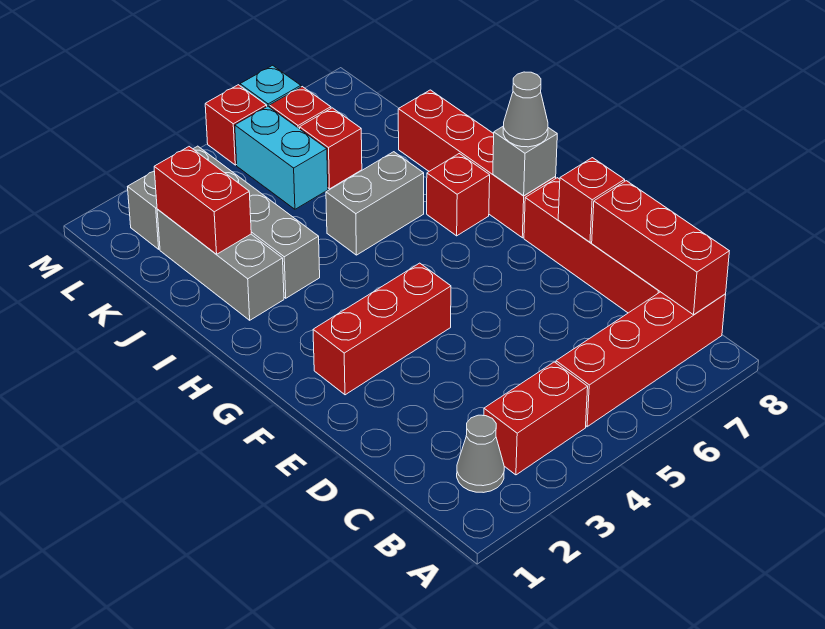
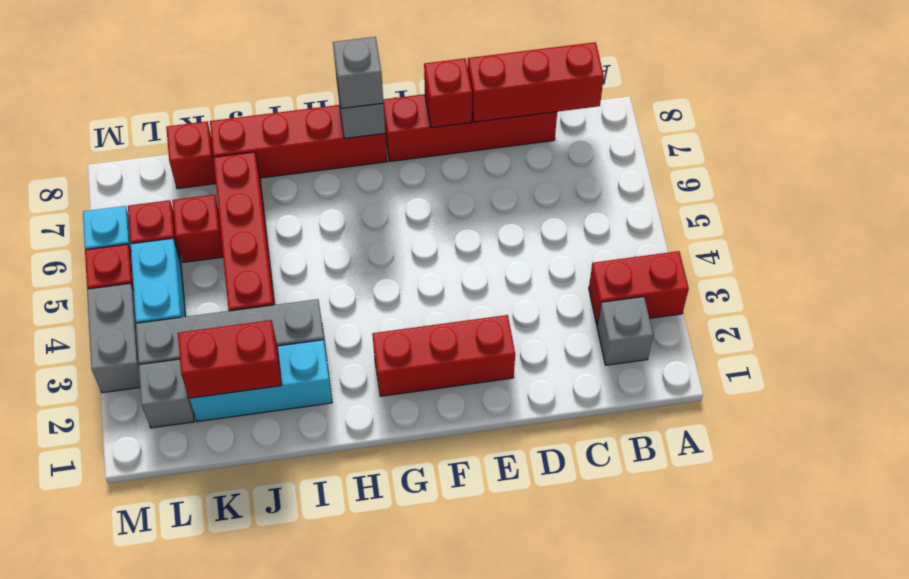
grey 1x1 cone [457,415,504,493] -> grey 1x1 brick [597,297,653,365]
red 1x2 brick [484,362,588,475] -> red 1x2 brick turned to [589,251,689,325]
red 1x4 brick [556,292,726,427] -> red 1x4 brick moved to [213,152,275,311]
red 1x3 brick [313,263,451,395] -> red 1x3 brick turned to [372,315,515,396]
grey 1x1 cone [503,72,548,147] -> grey 1x1 brick [333,37,383,109]
red 1x1 brick [427,154,490,236] -> red 1x1 brick moved to [166,121,216,189]
grey 1x3 brick [157,209,284,320] -> cyan 1x3 brick [189,340,332,422]
grey 1x2 brick [326,152,424,255] -> grey 1x2 brick moved to [87,283,140,393]
cyan 1x2 brick [235,106,328,209] -> cyan 1x2 brick turned to [130,238,186,323]

